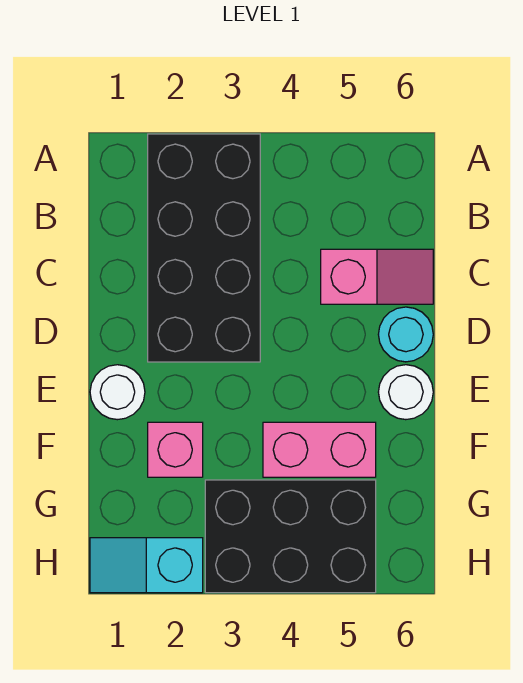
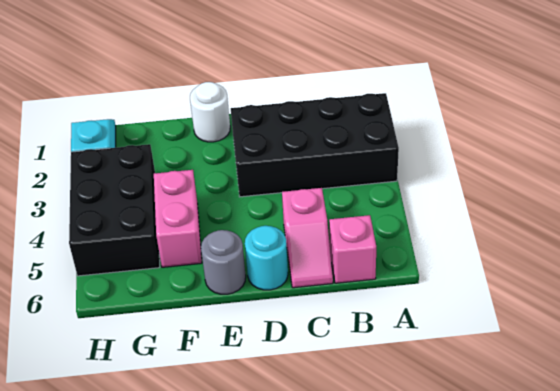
white 1x1 round brick [378,365,433,420] -> grey 1x1 round brick [201,230,246,294]
pink 1x1 brick [148,422,203,477] -> pink 1x1 brick moved to [329,215,376,283]

